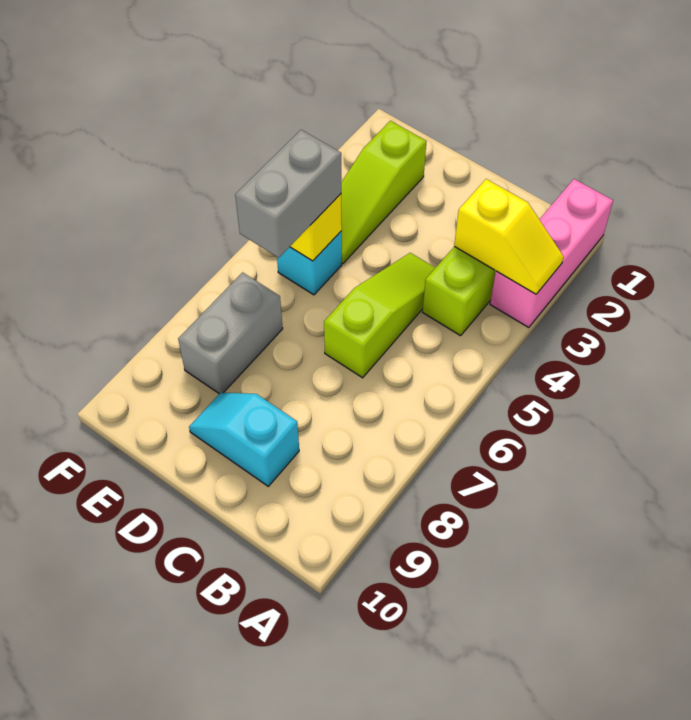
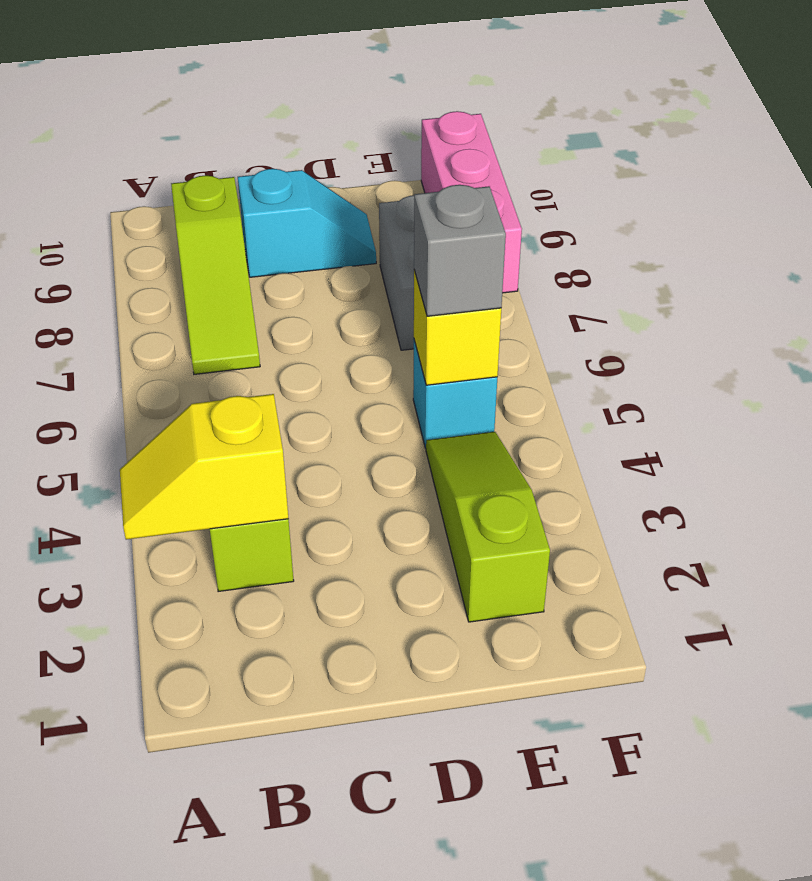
pink 1x3 brick [490,179,613,328] -> pink 1x3 brick moved to [421,111,522,293]
lime 1x3 slope [324,253,435,378] -> lime 1x3 slope moved to [171,176,260,374]
grey 1x2 brick [235,130,341,258] -> grey 1x1 brick [414,185,506,316]

